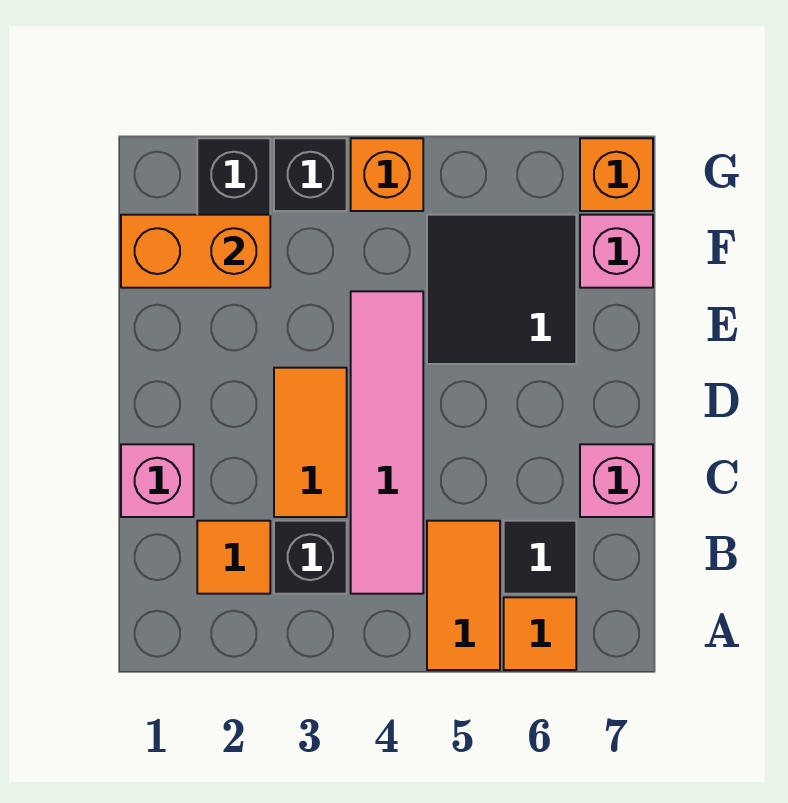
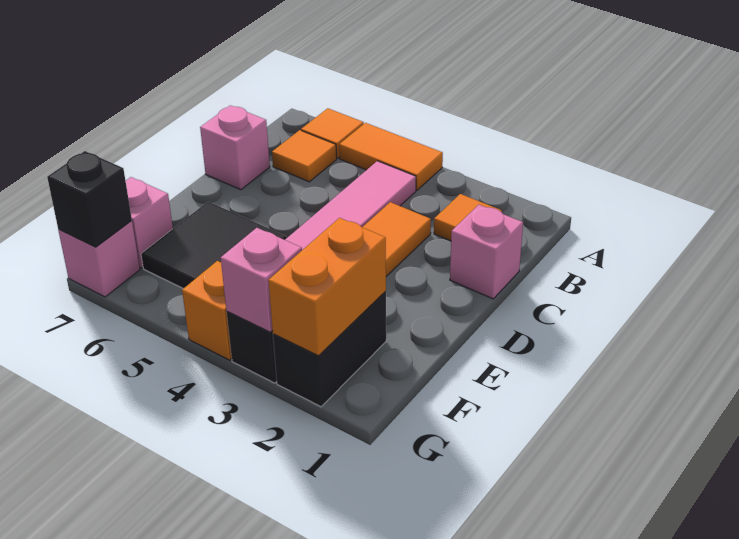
orange 1x2 tile [427,521,500,670] -> orange 1x2 tile turned to [339,123,443,190]
black 1x1 brick [274,521,347,594] -> black 1x1 brick moved to [47,151,132,247]
black 1x1 tile [504,521,576,594] -> orange 1x1 tile [272,130,337,182]
orange 1x2 brick [121,215,270,288] -> orange 1x2 brick turned to [268,218,386,356]
none -> pink 1x1 brick [221,228,302,332]
orange 1x1 brick [580,138,653,211] -> pink 1x1 brick [58,221,140,297]

